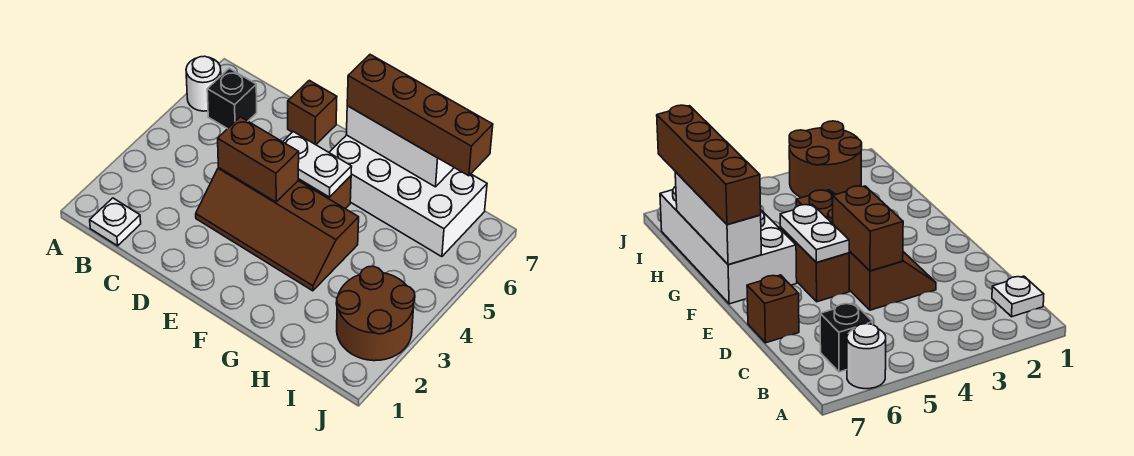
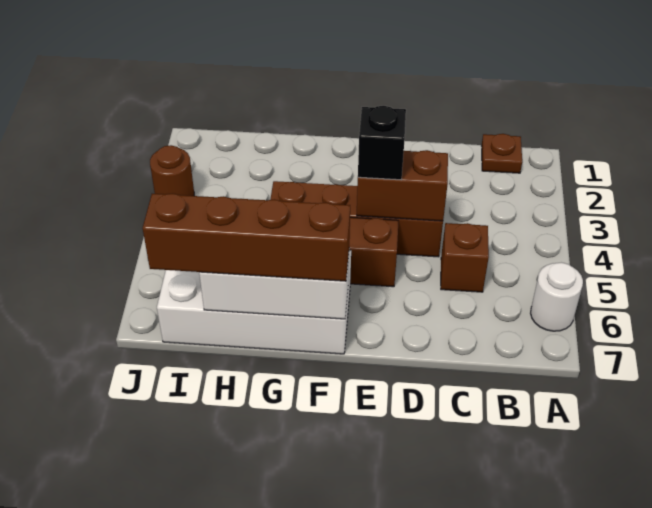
white 1x1 plate [90,198,141,246] -> brown 1x1 plate [482,134,522,173]
black 1x1 brick [207,68,257,129] -> black 1x1 brick moved to [358,106,406,180]
brown 1x1 brick [288,80,337,145] -> brown 1x1 brick moved to [441,223,489,292]
white 1x2 plate [283,132,352,197] -> none
brown 2x2 round brick [336,266,415,361] -> brown 1x1 round brick [150,145,194,196]

